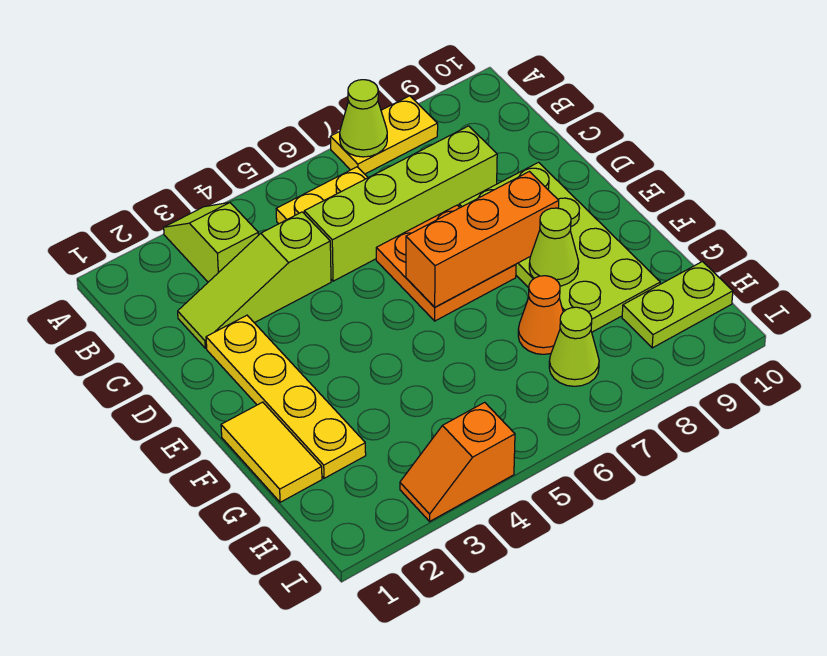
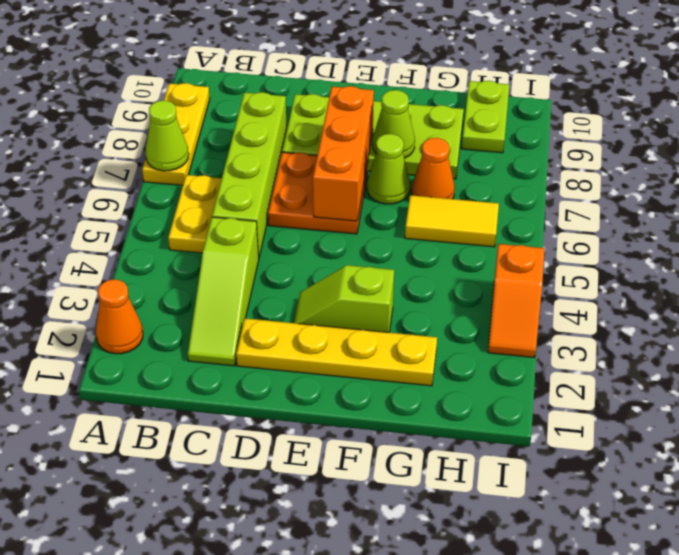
none -> orange 1x1 cone [96,279,143,354]
lime 1x2 slope [164,203,258,282] -> lime 1x2 slope moved to [294,265,394,332]
yellow 1x2 plate [330,96,438,174] -> yellow 1x3 plate [142,83,210,185]
yellow 1x2 tile [221,402,322,502] -> yellow 1x2 tile moved to [405,195,499,247]
lime 1x1 cone [549,307,599,386] -> lime 1x1 cone moved to [367,134,410,204]

